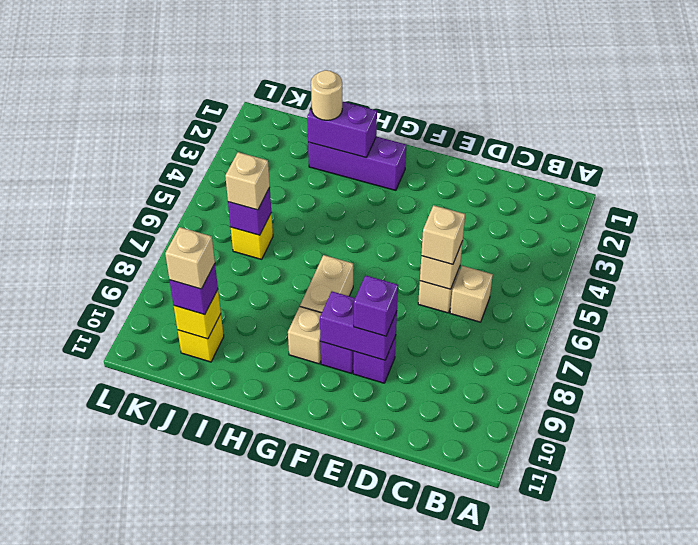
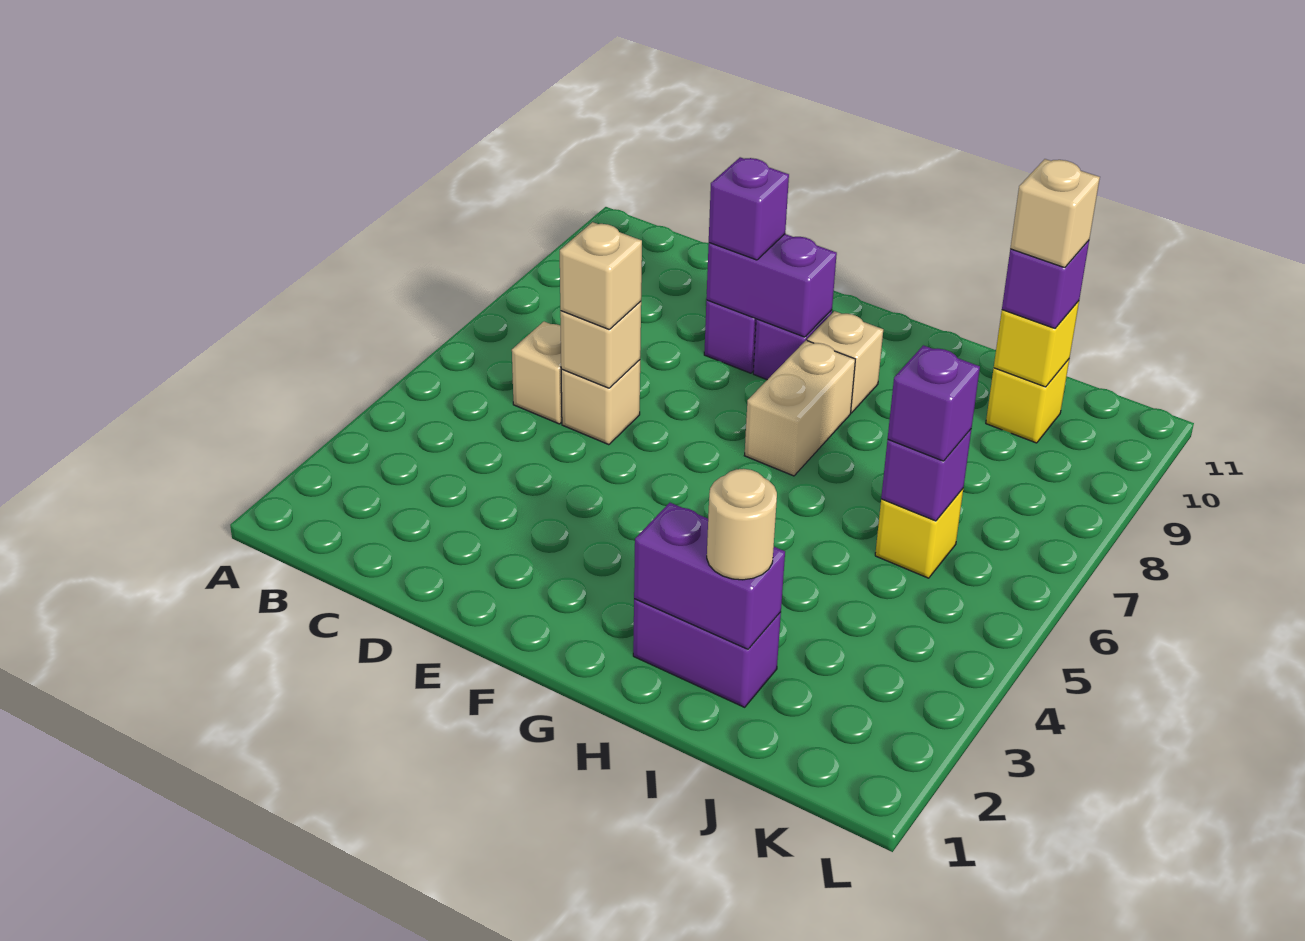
purple 1x3 brick [308,137,406,190] -> purple 1x2 brick [633,599,781,707]
tan 1x1 brick [225,152,270,210] -> purple 1x1 brick [888,345,980,461]

